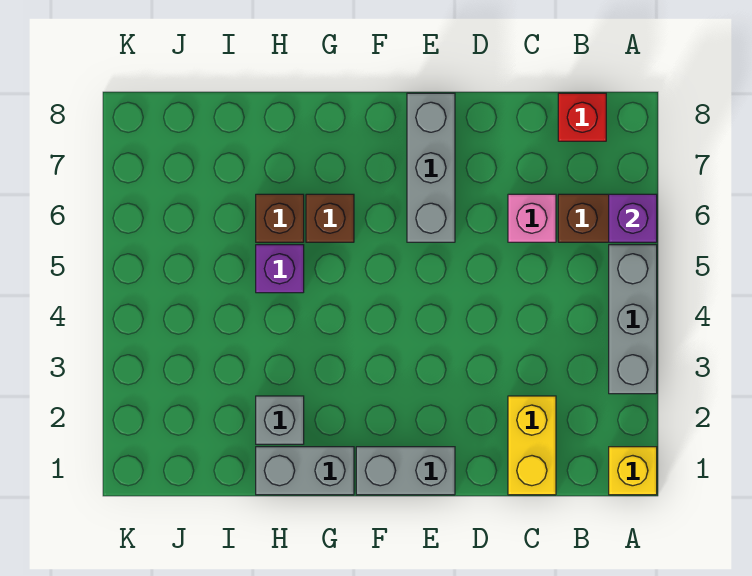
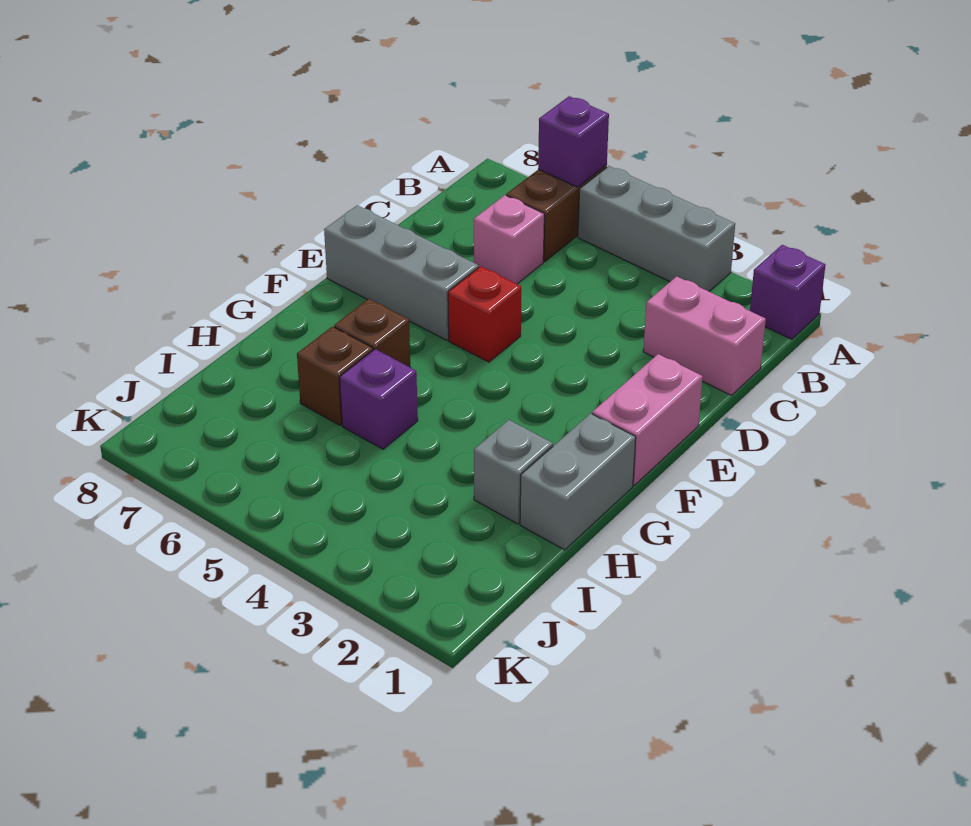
yellow 1x1 brick [609,447,657,495] -> purple 1x1 brick [750,245,825,339]
red 1x1 brick [558,93,606,141] -> red 1x1 brick moved to [448,266,521,362]
yellow 1x2 brick [508,396,556,495] -> pink 1x2 brick [643,276,766,395]
grey 1x2 brick [356,447,455,495] -> pink 1x2 brick [592,354,703,485]

